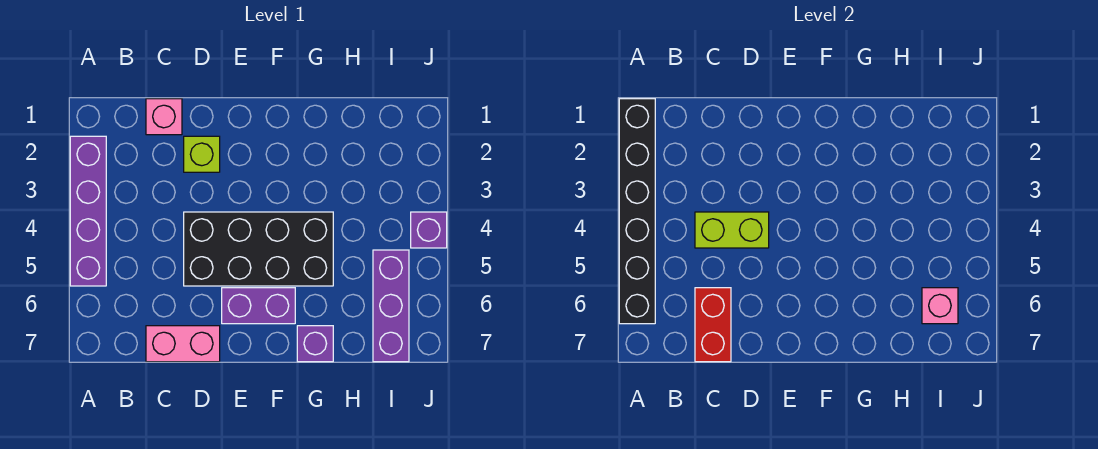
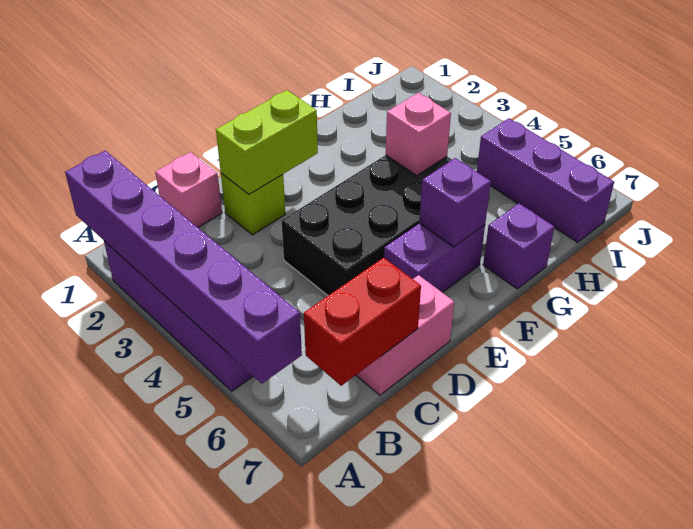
black 1x6 brick [619,99,655,324] -> purple 1x6 brick [65,151,302,384]
lime 1x2 brick [695,212,769,248] -> lime 1x2 brick moved to [216,90,318,194]
red 1x2 brick [695,288,731,362] -> red 1x2 brick turned to [304,258,421,386]
pink 1x1 brick [922,288,958,324] -> pink 1x1 brick moved to [386,93,451,175]
purple 1x1 brick [411,212,447,248] -> purple 1x1 brick moved to [419,158,491,247]

